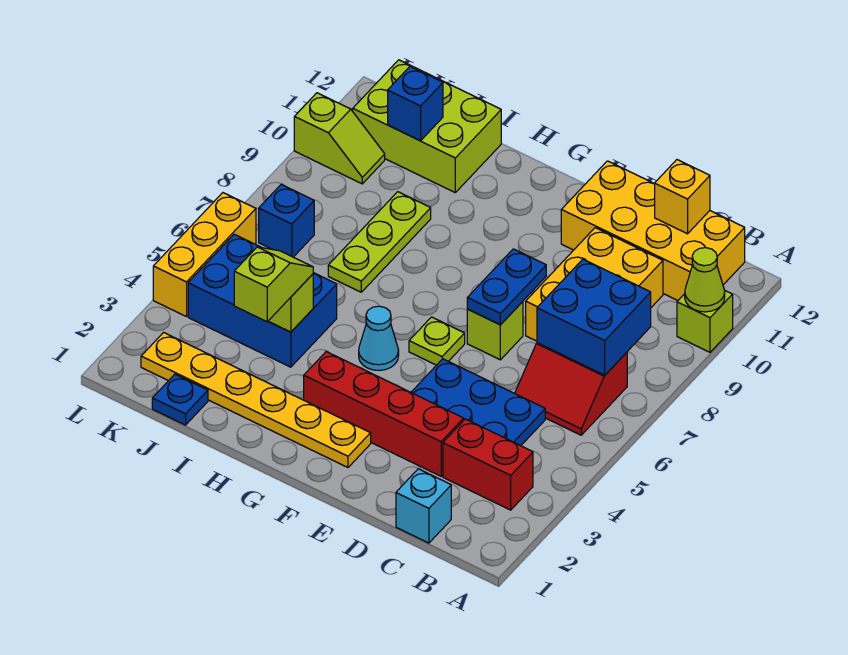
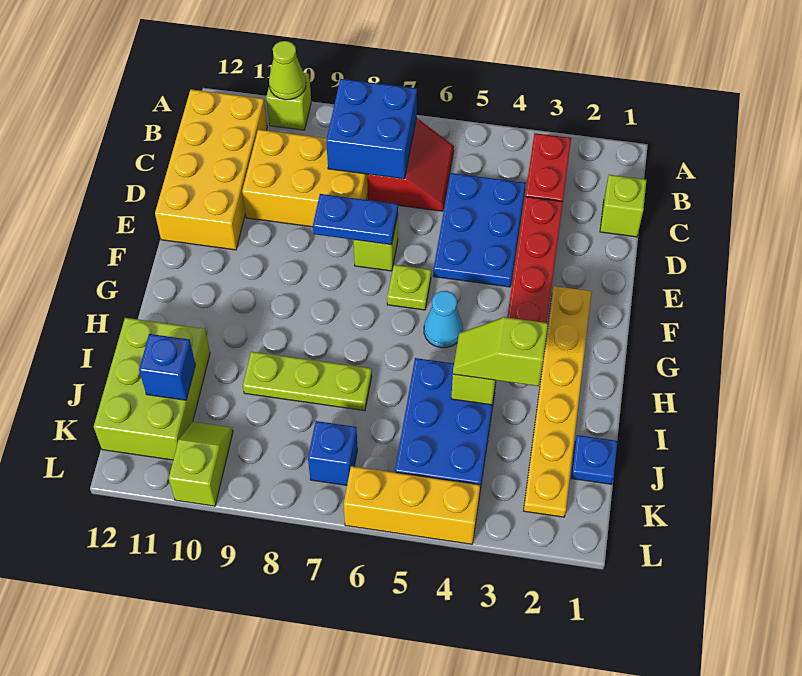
cyan 1x1 brick [396,469,451,543] -> lime 1x1 brick [600,175,646,237]
yellow 1x1 brick [655,160,710,234] -> none

